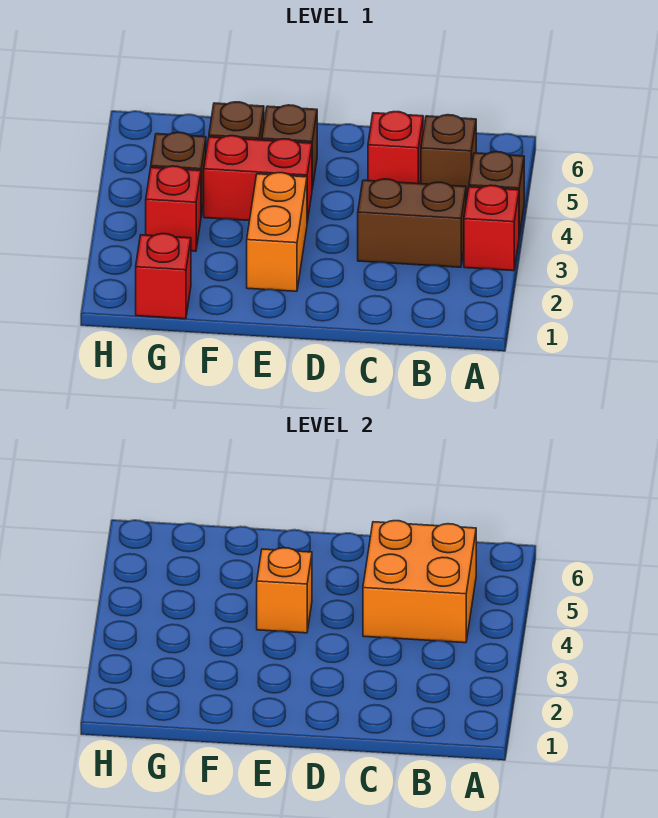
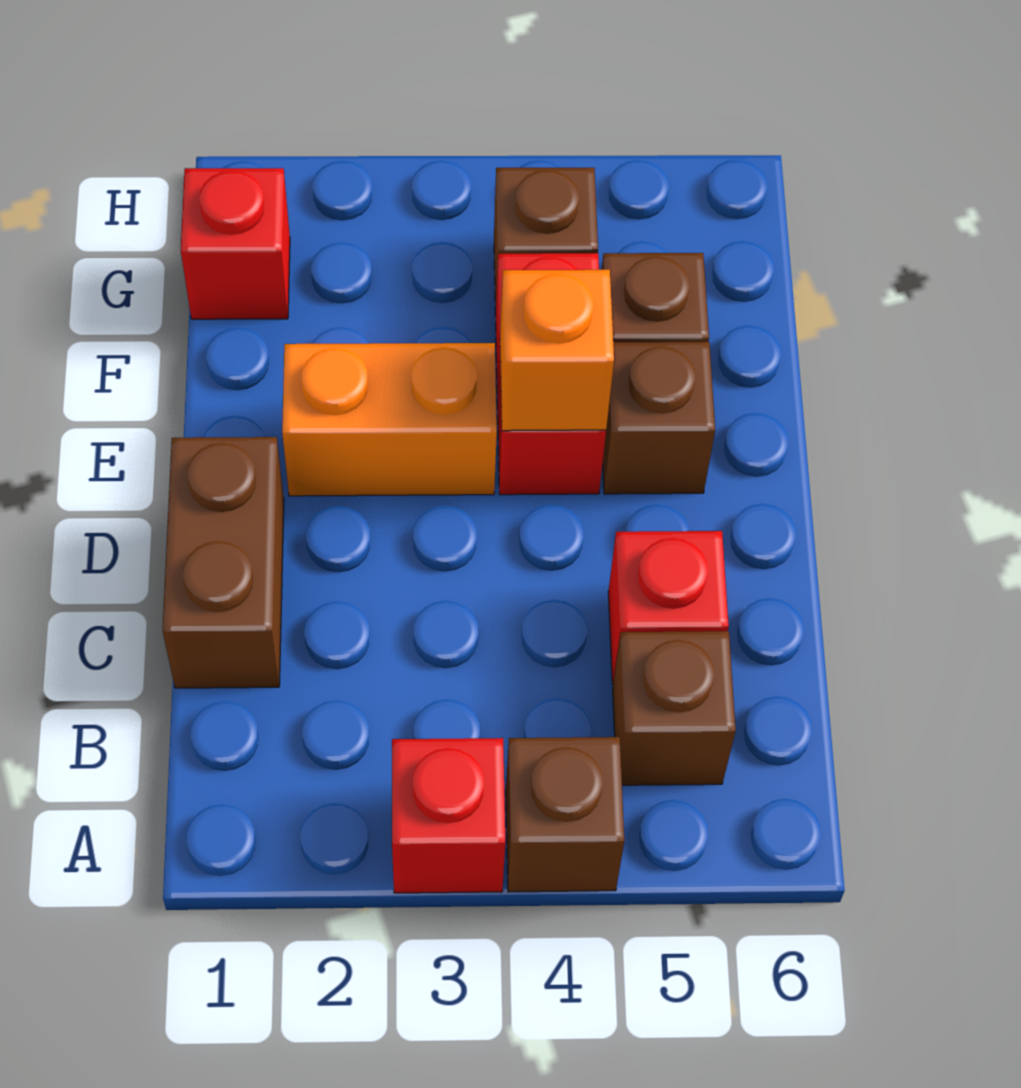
brown 1x2 brick [358,179,466,267] -> brown 1x2 brick moved to [163,437,284,688]
orange 2x2 brick [363,521,476,643] -> none
red 1x1 brick [146,166,201,251] -> none

